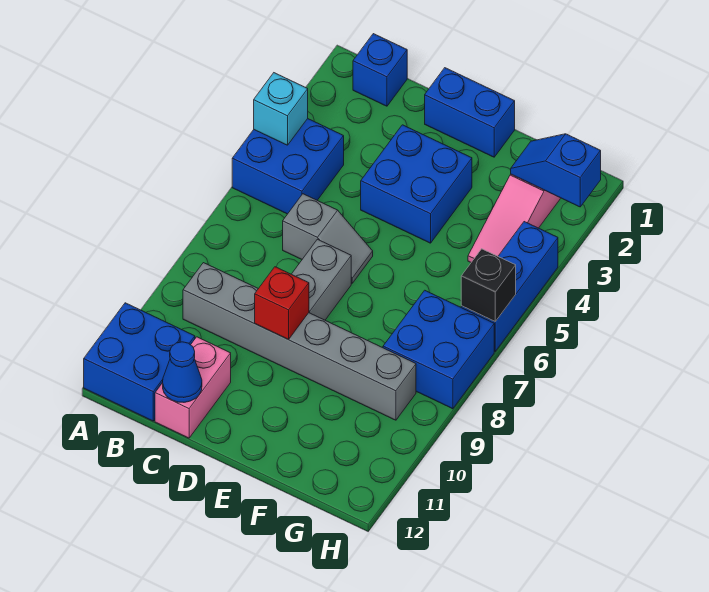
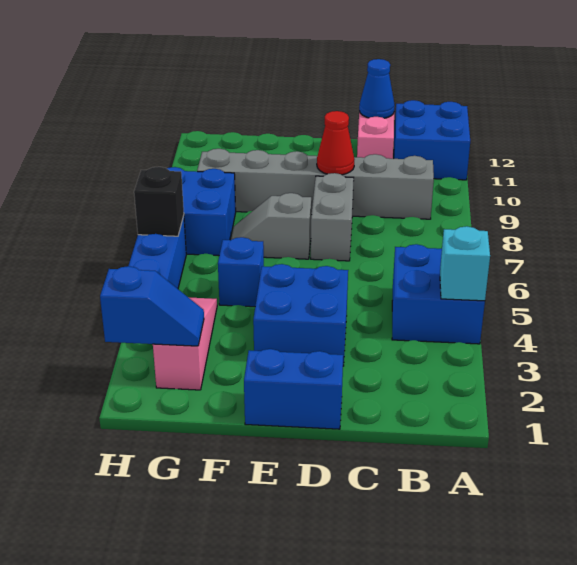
blue 1x1 brick [353,34,407,106] -> blue 1x1 brick moved to [218,237,264,307]
grey 1x2 slope [283,194,373,283] -> grey 1x2 slope moved to [231,193,311,259]
red 1x1 brick [255,267,309,340] -> red 1x1 cone [317,111,355,175]

